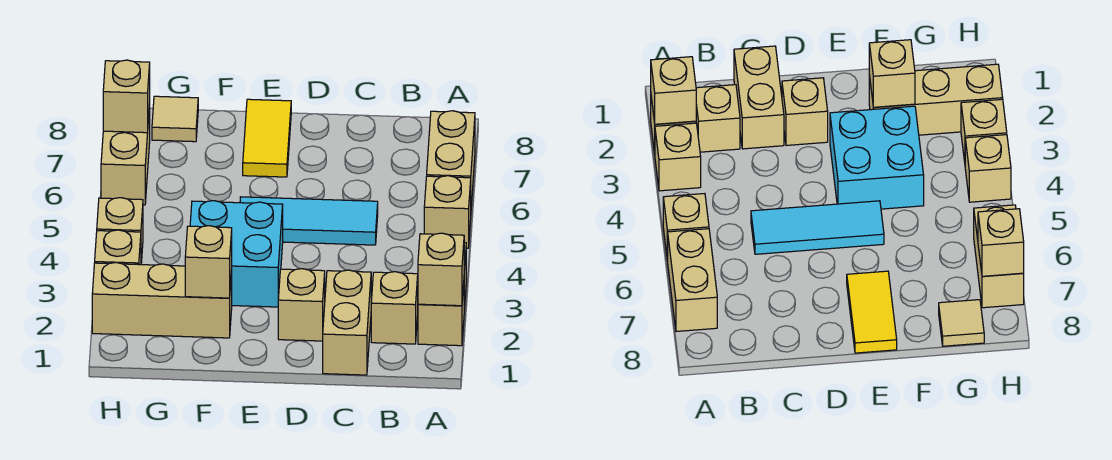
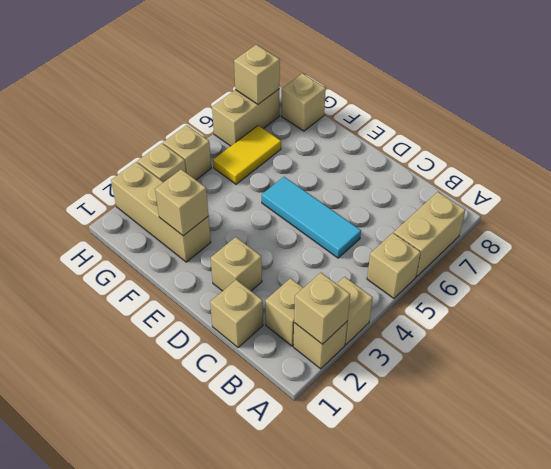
tan 1x2 brick [323,270,371,375] -> tan 1x1 brick [210,280,263,348]
cyan 2x2 brick [190,201,283,307] -> none
yellow 1x2 tile [243,99,291,177] -> yellow 1x2 tile moved to [213,125,281,184]
tan 1x1 tile [152,96,198,142] -> tan 1x1 brick [282,73,326,131]

